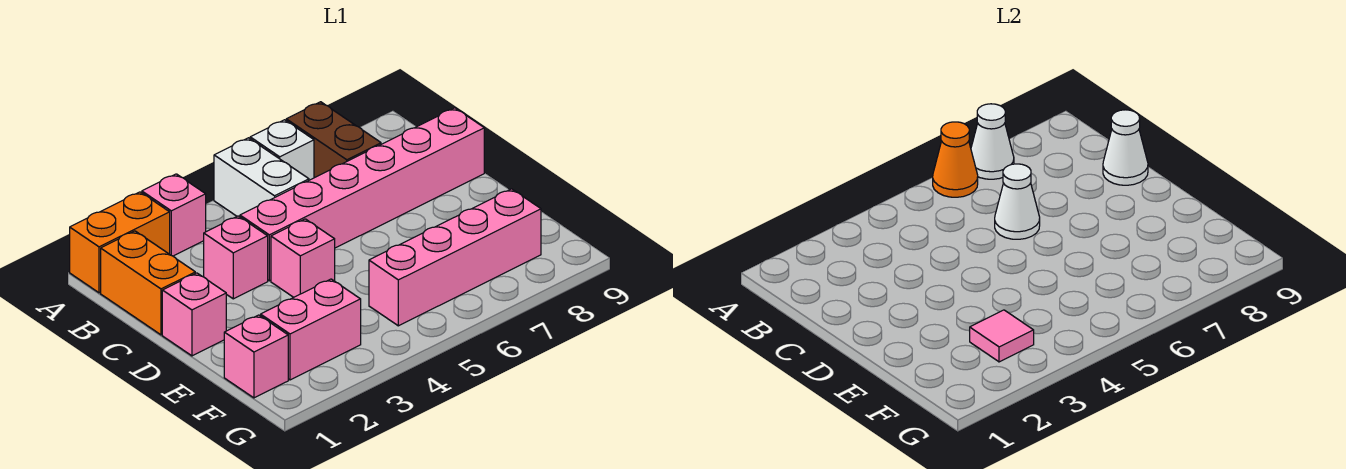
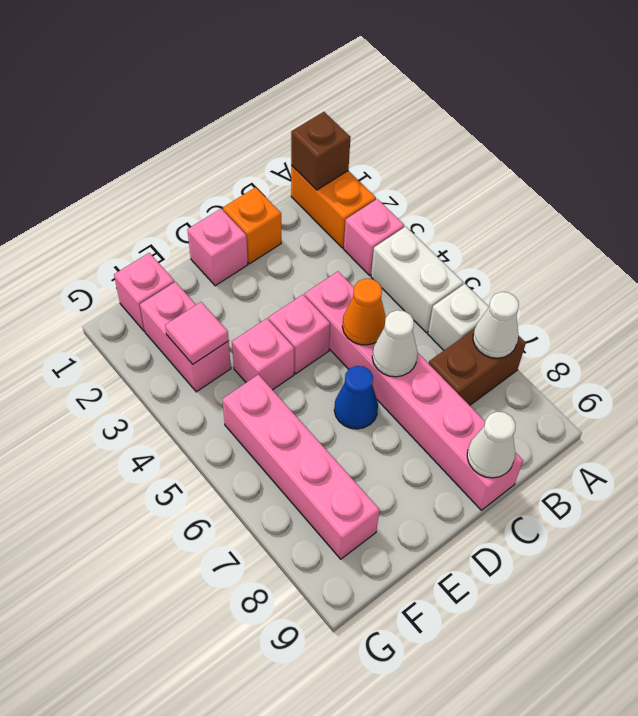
none -> brown 1x1 brick [291,112,351,190]
white 1x2 brick [214,138,309,217] -> white 1x2 brick turned to [371,226,463,333]
orange 1x1 cone [933,122,978,197] -> orange 1x1 cone moved to [342,279,386,345]
orange 1x2 brick [101,231,195,335] -> orange 1x1 brick [223,187,281,264]
pink 1x1 brick [204,216,268,299] -> pink 1x1 brick moved to [232,318,294,390]
none -> blue 1x1 cone [334,366,378,429]

